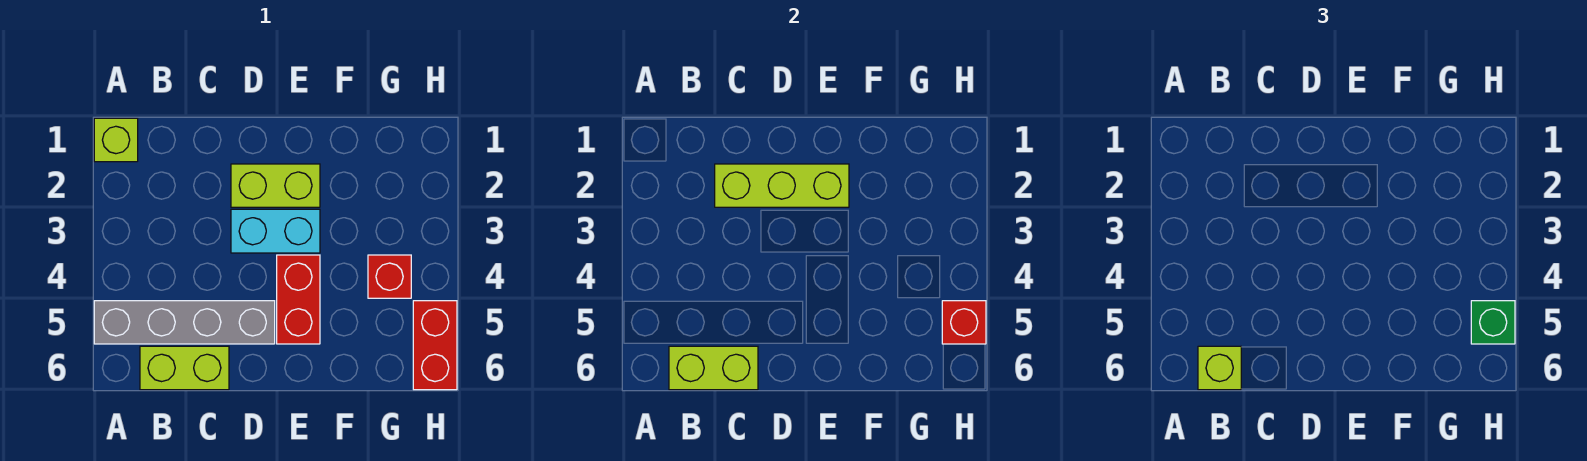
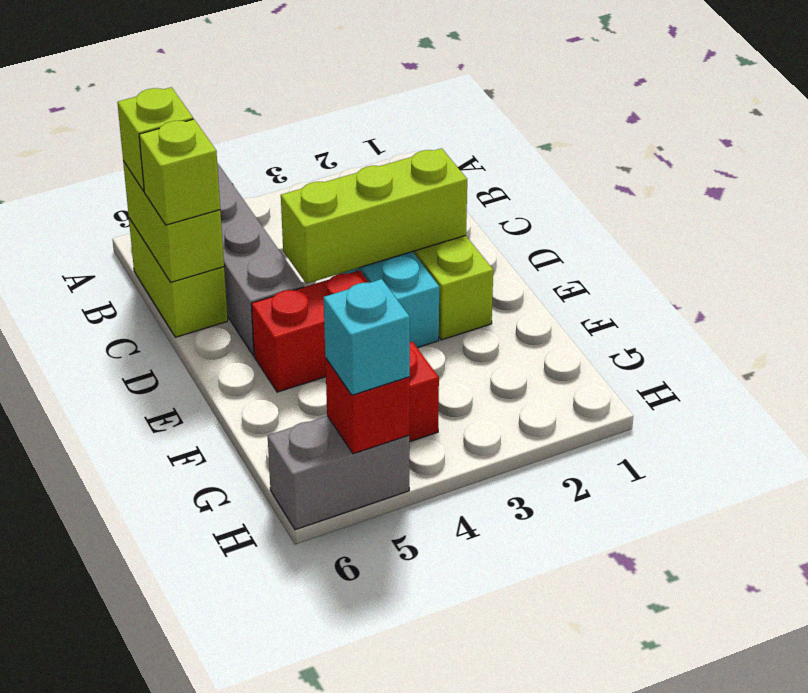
lime 1x1 brick [94,118,138,162] -> lime 1x1 brick moved to [139,119,220,225]
lime 1x3 brick [715,164,849,207] -> lime 1x3 brick turned to [281,148,467,284]
red 1x2 brick [413,301,457,390] -> grey 1x2 brick [268,416,409,530]
green 1x1 brick [1471,301,1515,344] -> cyan 1x1 brick [324,279,410,395]

